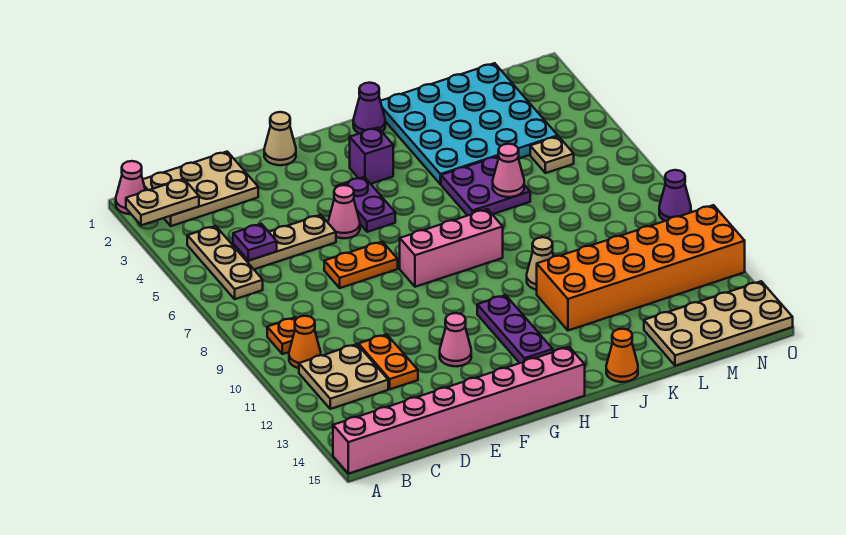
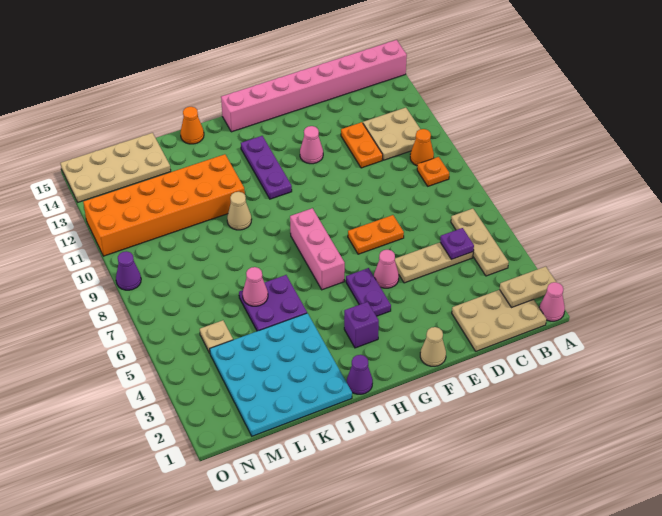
pink 1x3 brick [400,209,503,287] -> pink 1x3 brick turned to [290,208,345,290]

